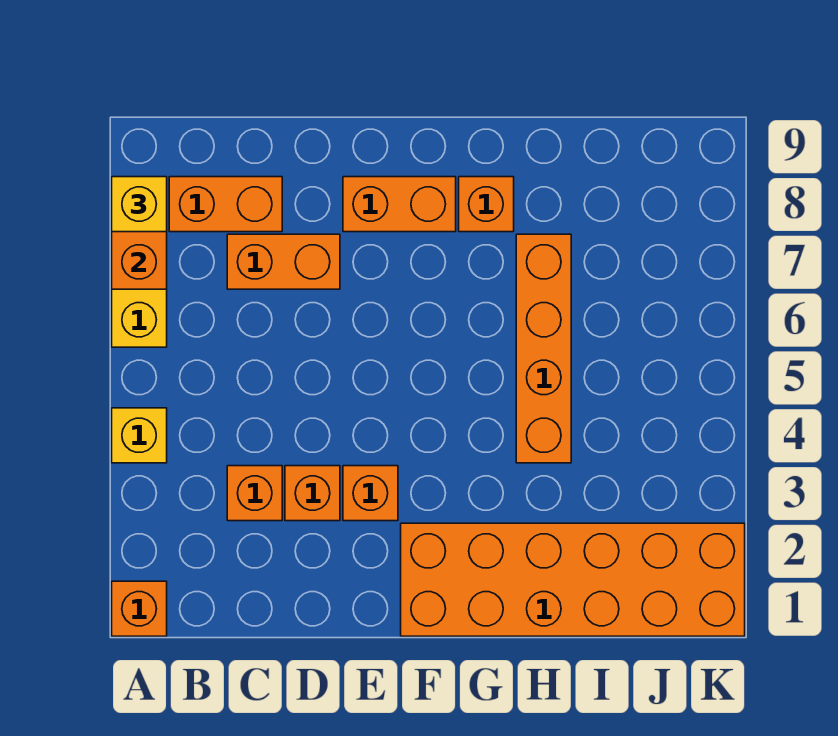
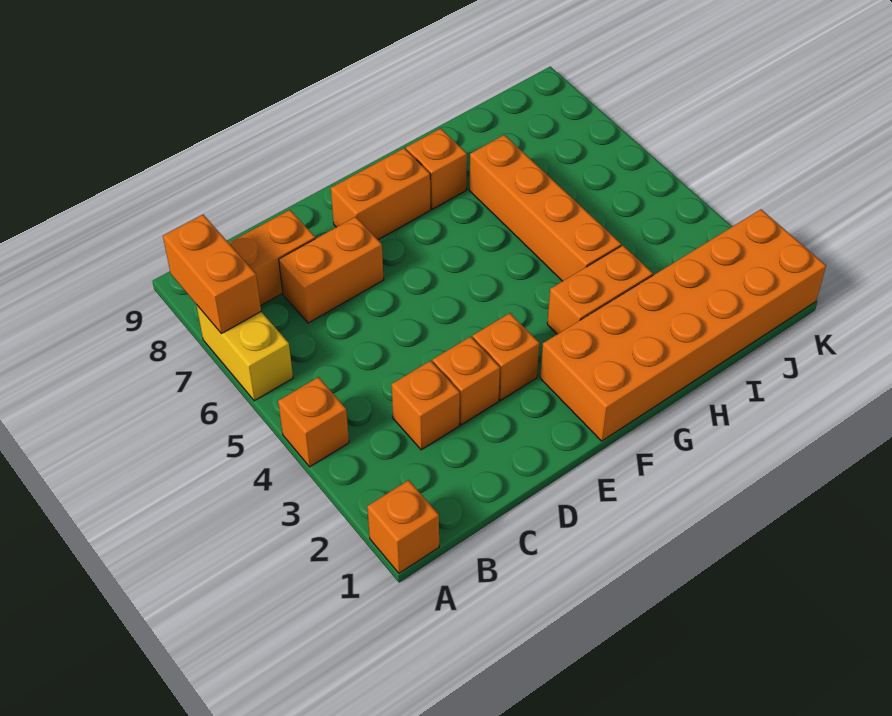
yellow 1x1 brick [112,408,167,463] -> orange 1x1 brick [278,377,349,467]
yellow 1x1 brick [112,177,167,232] -> none
none -> orange 1x2 brick [547,245,653,334]

